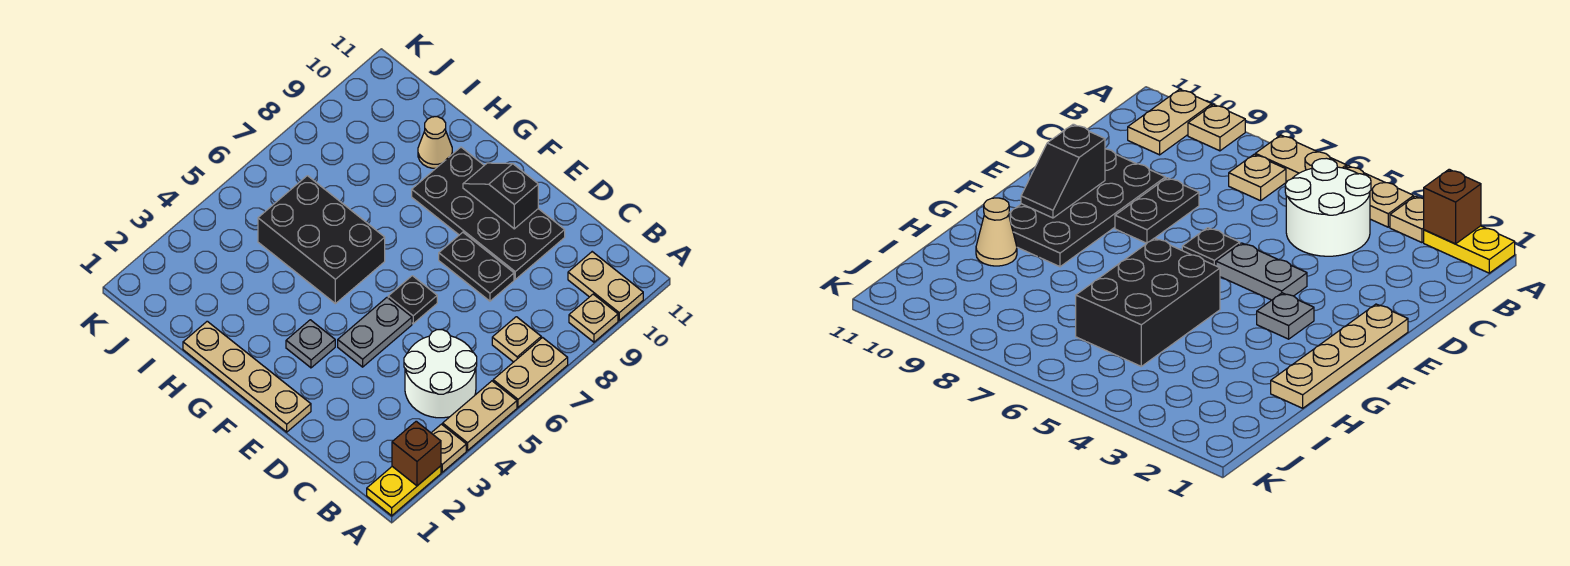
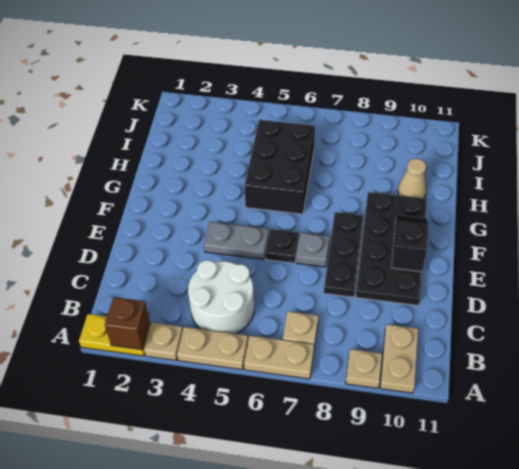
black 1x2 plate [439,232,514,301] -> black 1x3 plate [324,212,364,297]
tan 1x4 plate [183,321,311,432] -> none
grey 1x1 plate [286,320,335,368] -> grey 1x1 plate moved to [296,233,330,267]

